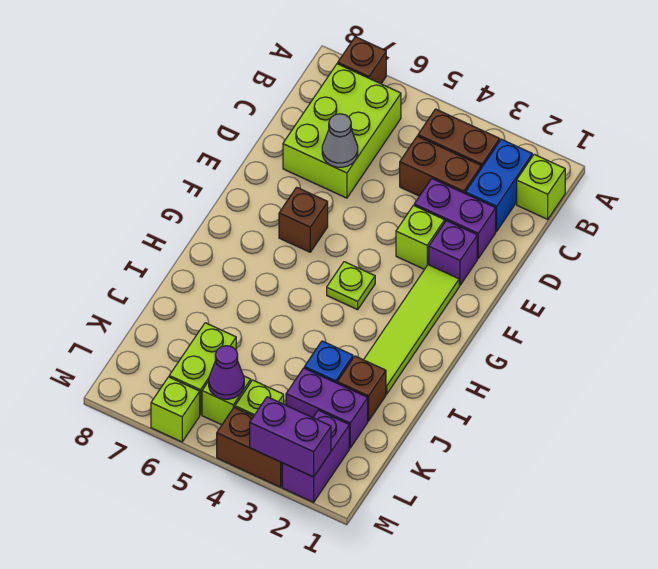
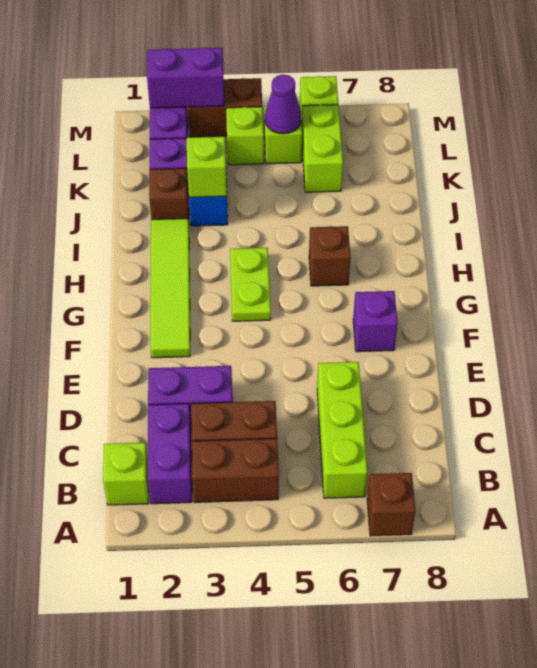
blue 1x2 brick [465,139,532,231] -> purple 1x2 brick [148,404,192,504]
lime 2x3 brick [283,64,401,198] -> lime 1x3 brick [317,362,367,498]
grey 1x1 cone [322,114,358,167] -> none
purple 1x1 brick [429,221,477,286] -> purple 1x1 brick moved to [353,291,398,352]
lime 1x1 brick [396,206,445,269] -> lime 1x1 brick moved to [187,137,227,197]
brown 1x1 brick [279,187,328,252] -> brown 1x1 brick moved to [309,226,351,286]
lime 1x1 plate [327,262,375,310] -> lime 1x2 plate [230,248,271,321]

